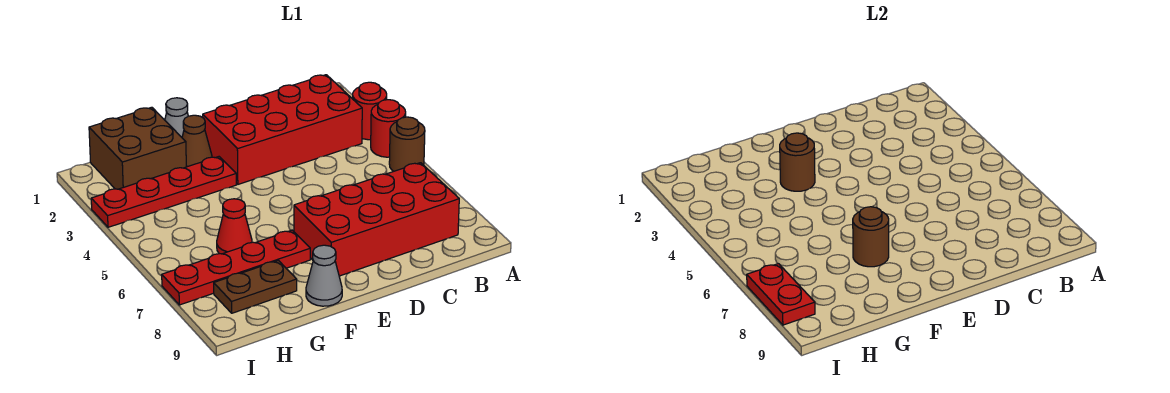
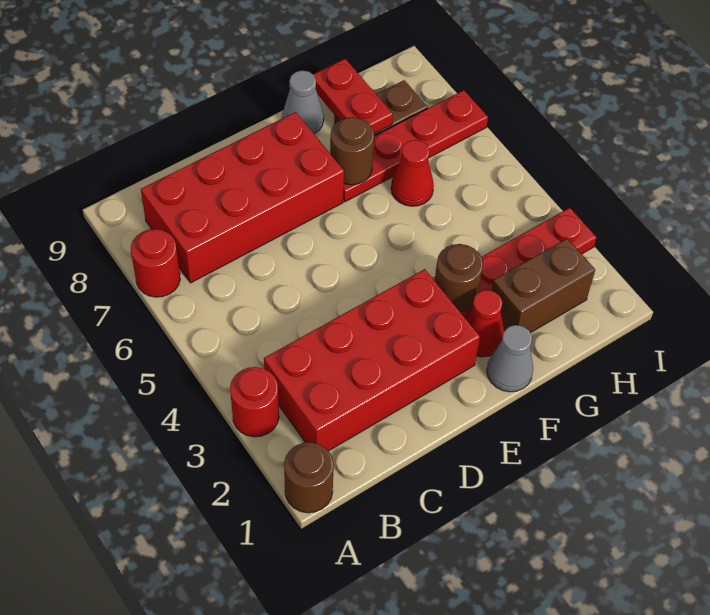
red 1x1 round brick [371,100,406,157] -> red 1x1 round brick moved to [131,229,180,297]
brown 1x1 round brick [389,117,425,171] -> brown 1x1 round brick moved to [284,442,333,513]
brown 1x1 cone [182,115,212,167] -> red 1x1 cone [465,290,504,357]
brown 2x2 brick [89,107,186,189] -> brown 1x2 brick [492,238,595,333]
red 1x2 plate [747,264,815,325] -> red 1x2 plate moved to [313,59,393,134]

